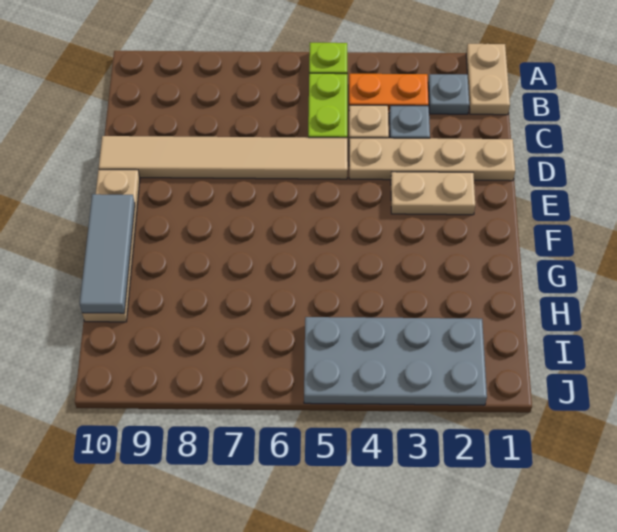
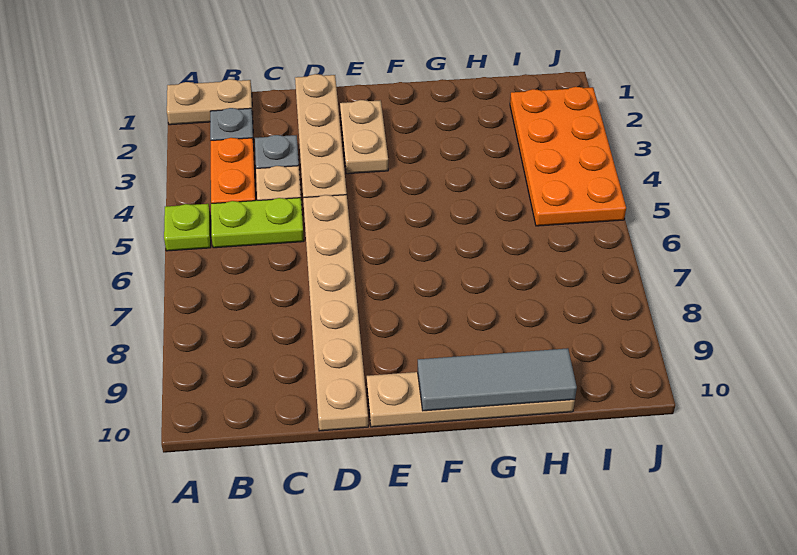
tan 1x6 tile [99,136,348,179] -> tan 1x6 plate [303,195,368,431]
grey 2x4 plate [304,317,487,405] -> orange 2x4 plate [510,87,626,226]

